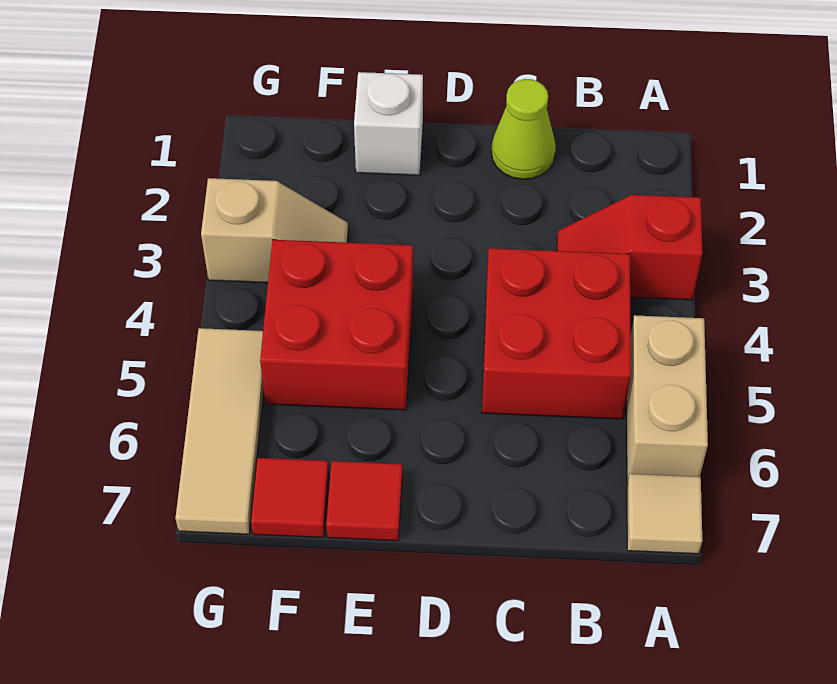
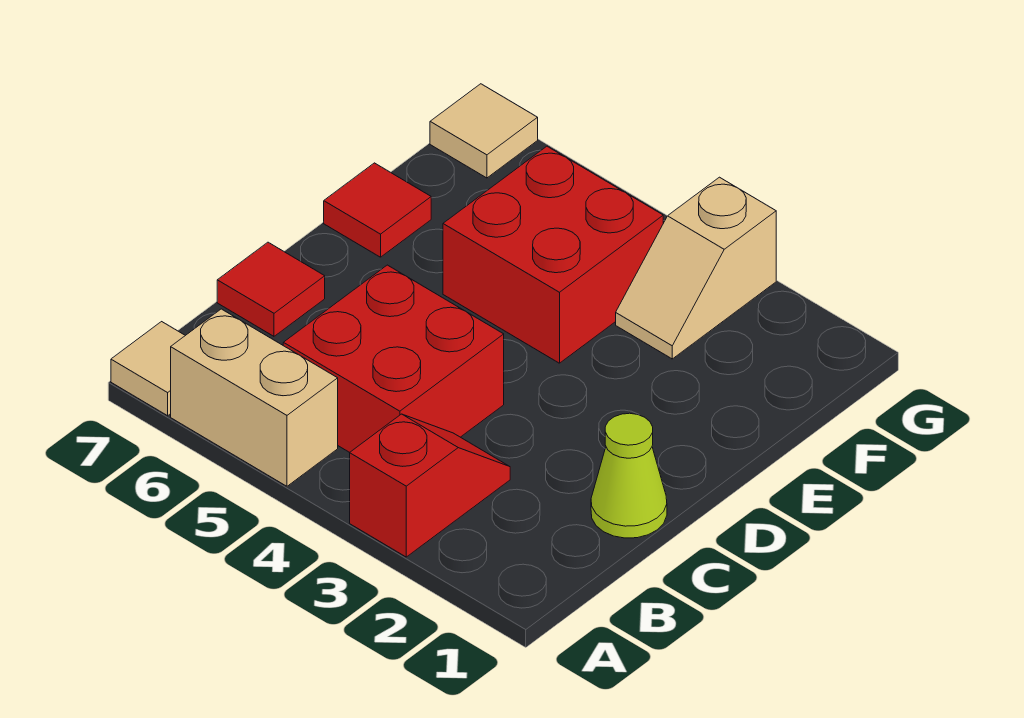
white 1x1 brick [354,72,423,175] -> none
red 1x1 tile [251,458,329,537] -> red 1x1 tile moved to [217,242,325,336]
tan 1x3 tile [176,328,264,534] -> tan 1x1 tile [430,84,538,178]

